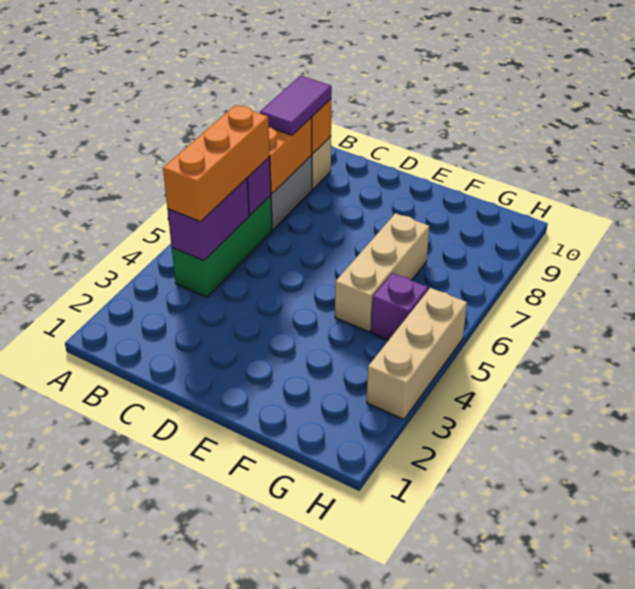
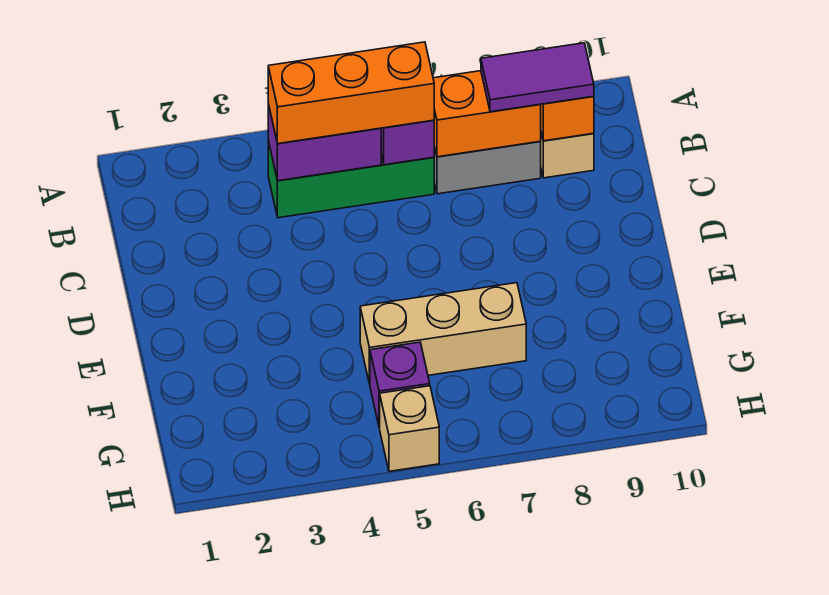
tan 1x3 brick [367,288,467,419] -> tan 1x1 brick [380,386,439,471]

